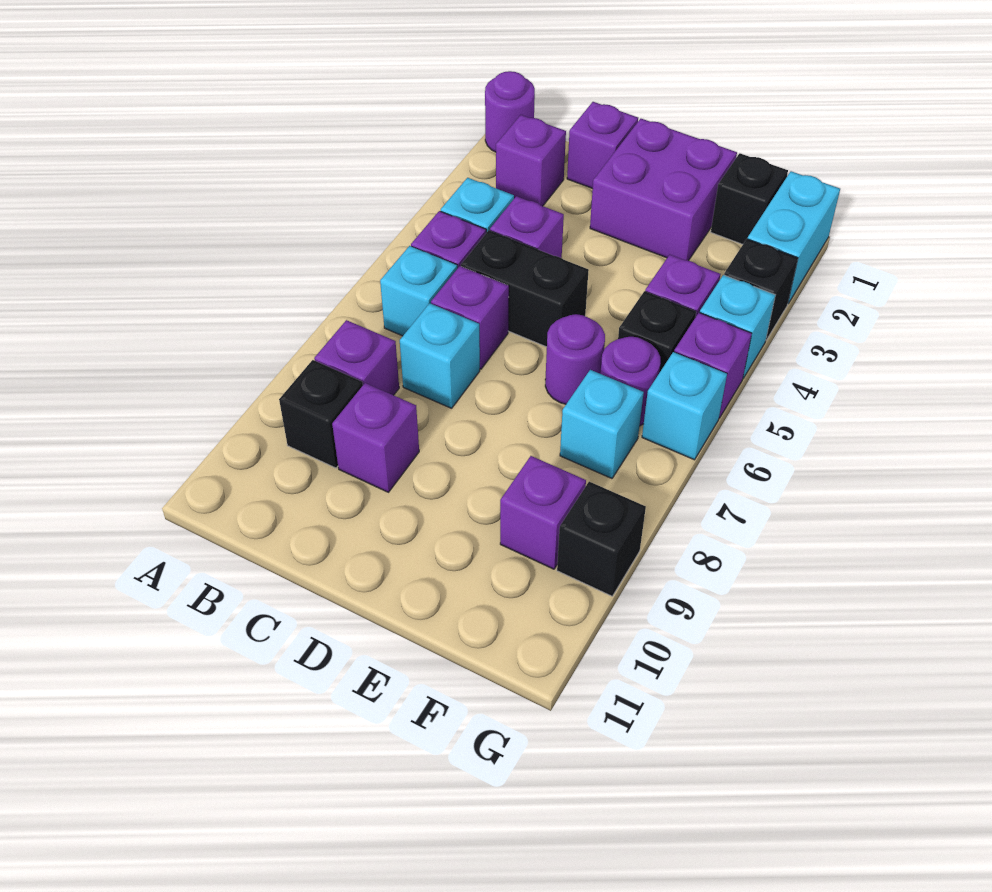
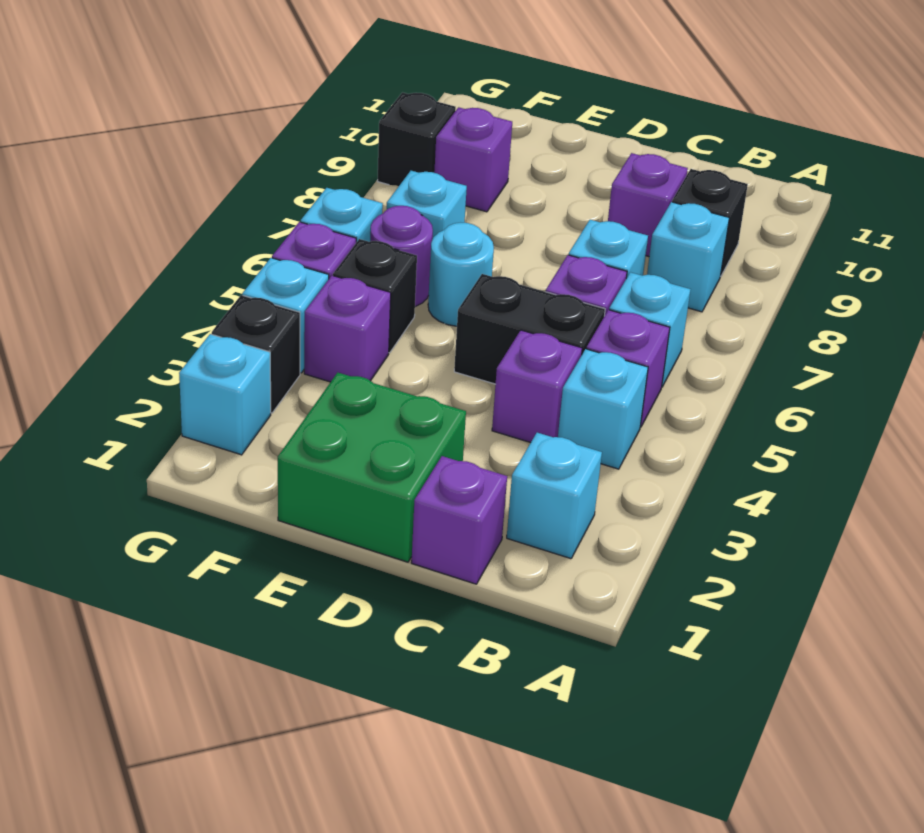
purple 1x1 round brick [485,71,535,152] -> none
purple 1x1 brick [496,115,566,206] -> cyan 1x1 brick [507,433,602,559]
purple 1x1 brick [314,320,399,395] -> cyan 1x1 brick [647,202,729,312]
purple 2x2 brick [590,119,737,261] -> green 2x2 brick [278,373,466,562]
purple 1x1 round brick [545,314,605,404] -> cyan 1x1 round brick [428,223,494,326]
black 1x1 brick [711,153,788,244] -> none
cyan 1x2 brick [748,171,840,304] -> cyan 1x1 brick [179,334,271,455]

